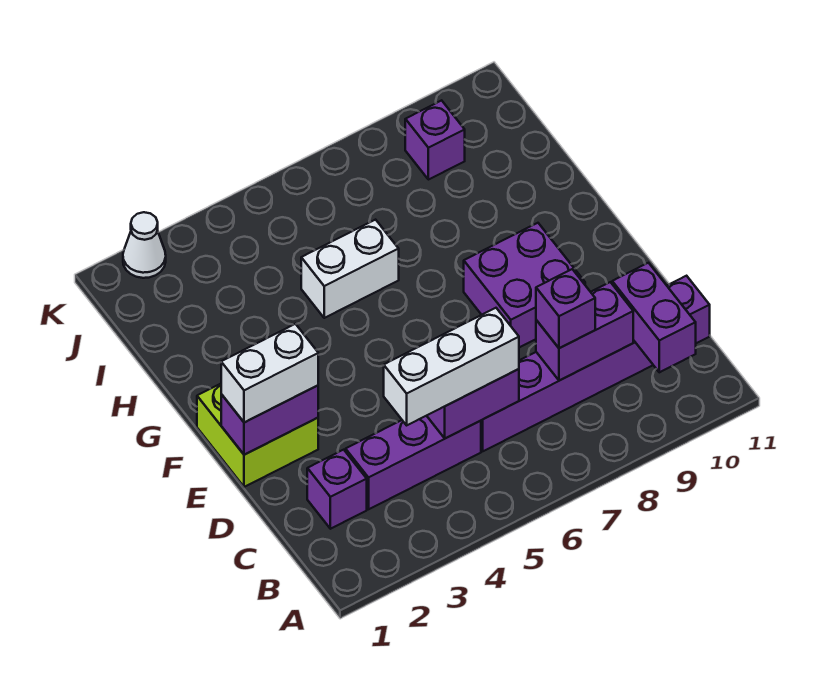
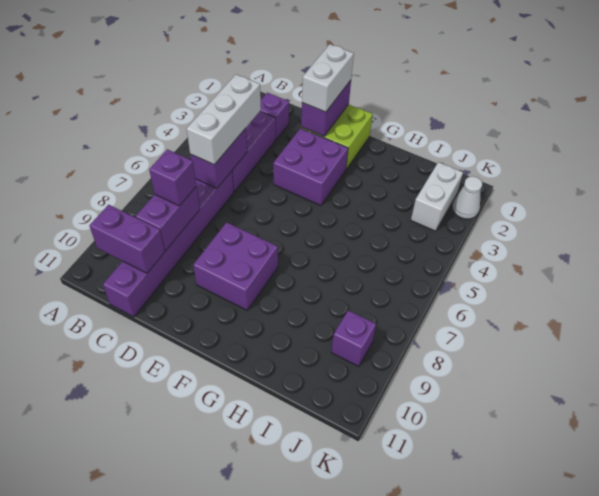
none -> purple 2x2 brick [273,128,348,206]
white 1x2 brick [301,220,399,318] -> white 1x2 brick moved to [411,162,463,231]

